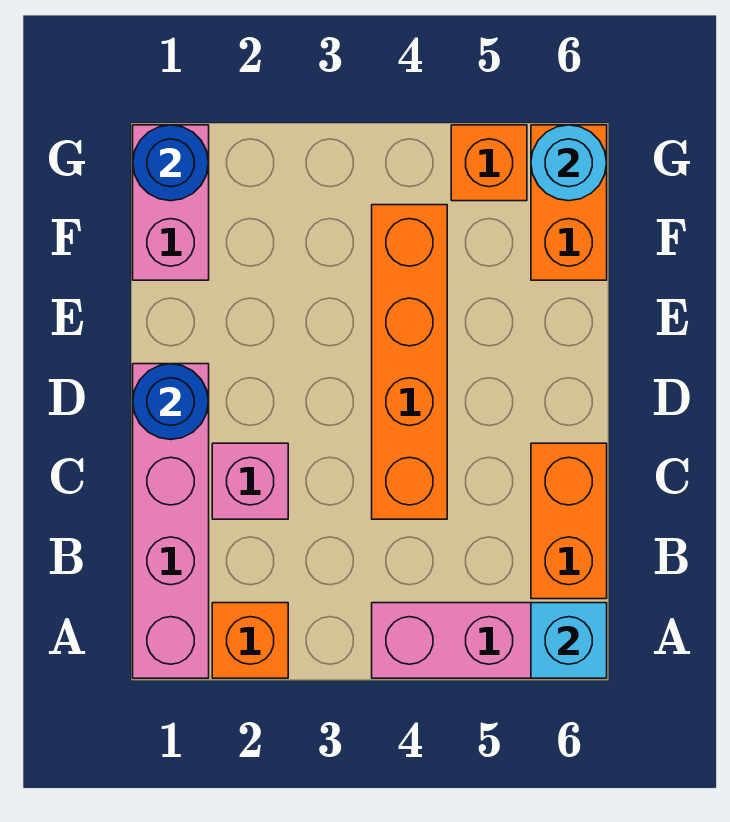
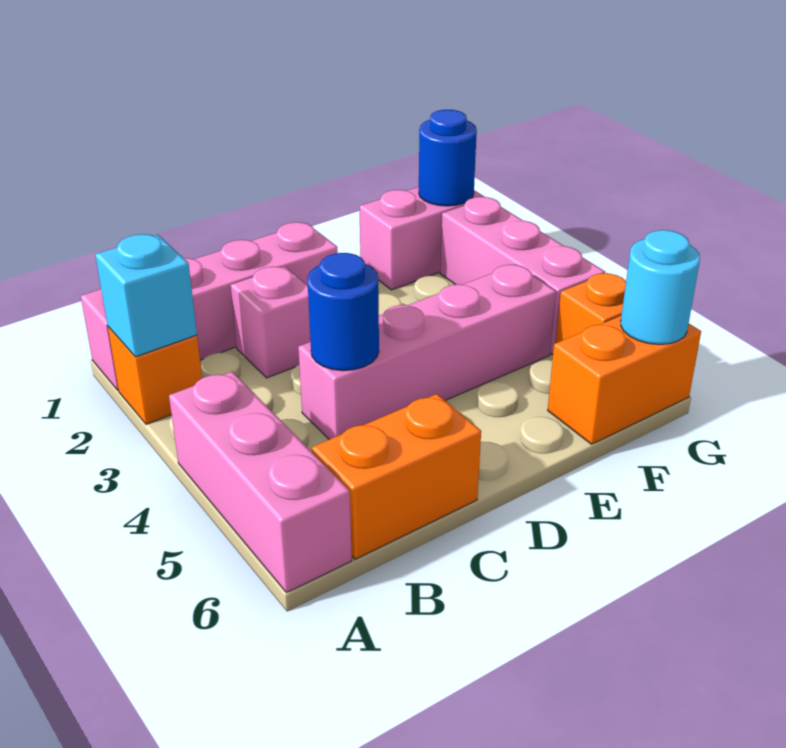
cyan 1x1 brick [531,603,607,678] -> cyan 1x1 brick moved to [95,234,197,357]
orange 1x4 brick [372,205,447,519] -> pink 1x4 brick [298,265,556,440]
blue 1x1 round brick [133,364,209,440] -> blue 1x1 round brick moved to [307,253,379,371]
none -> pink 1x3 brick [440,197,605,354]

